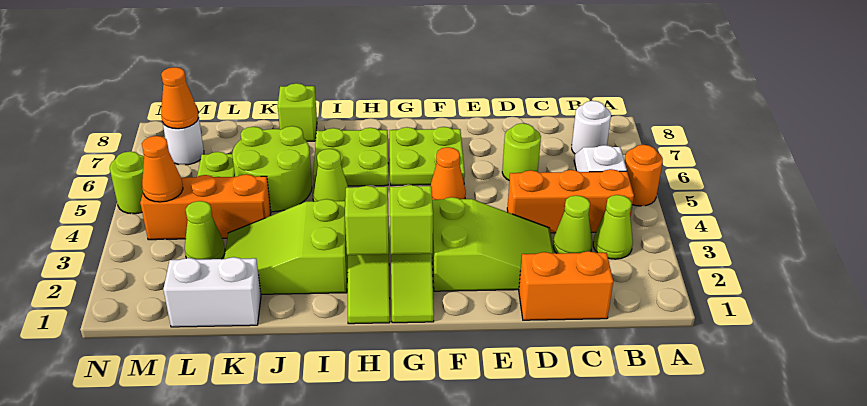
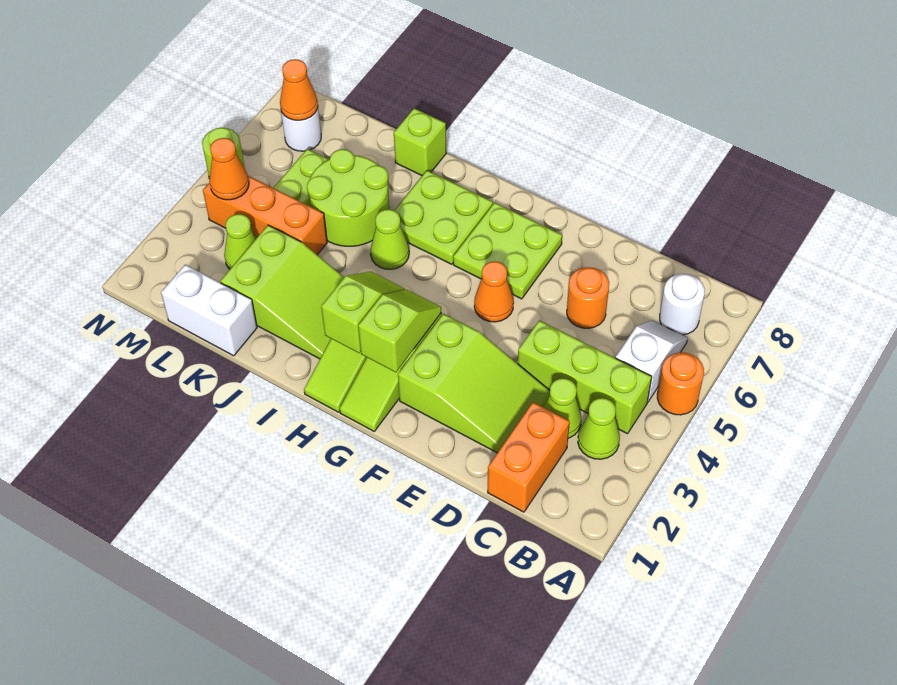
orange 1x3 brick [507,169,634,233] -> lime 1x3 brick [518,320,652,434]
orange 1x2 brick [519,251,613,320] -> orange 1x2 brick turned to [488,402,570,512]
lime 1x1 round brick [502,123,541,180] -> orange 1x1 round brick [567,267,609,328]
lime 2x3 slope [224,199,348,294] -> lime 2x3 slope turned to [220,225,344,359]

